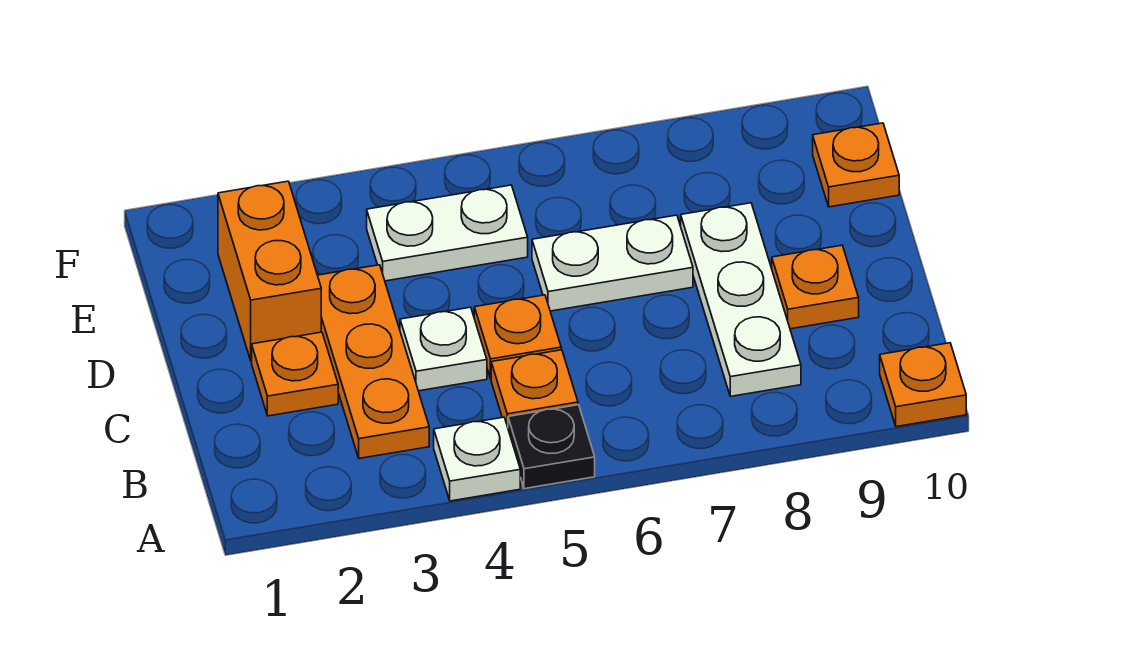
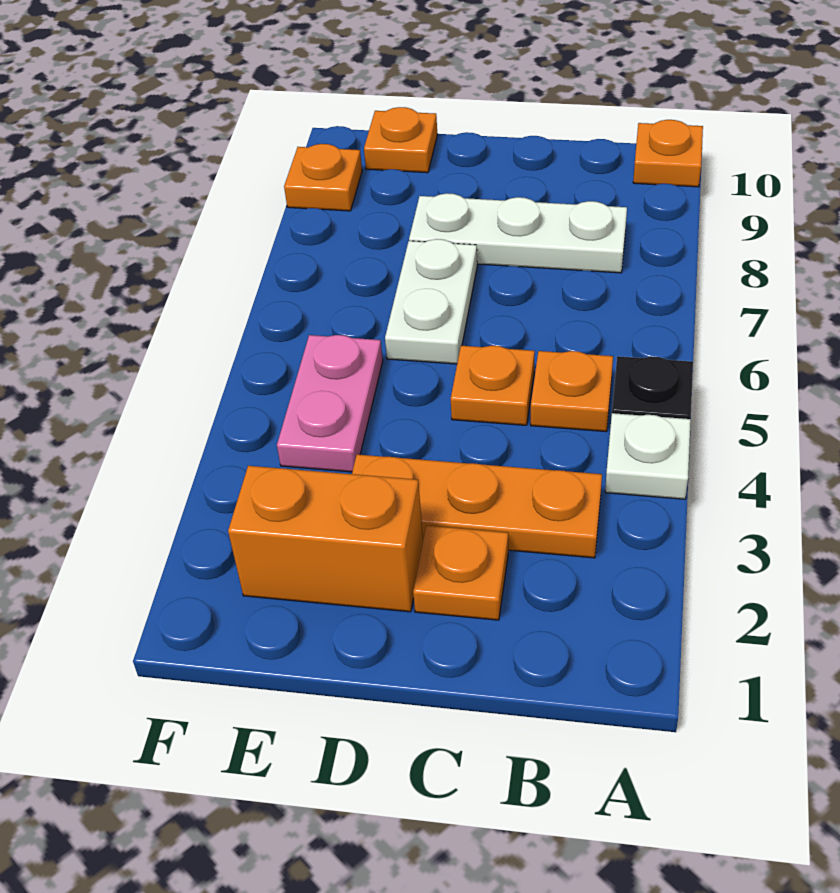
white 1x1 plate [400,307,487,391] -> none
orange 1x1 plate [772,245,859,329] -> orange 1x1 plate moved to [284,144,362,211]
white 1x2 plate [367,185,528,281] -> pink 1x2 plate [277,335,383,472]

